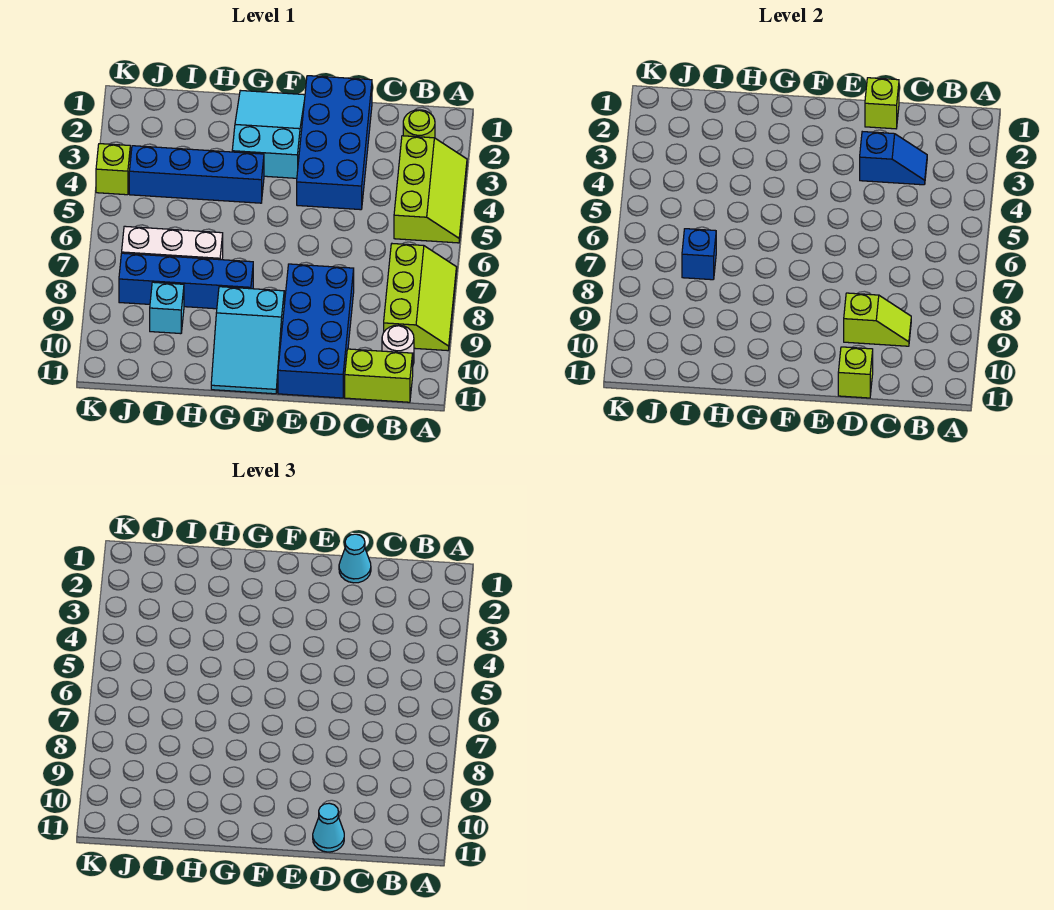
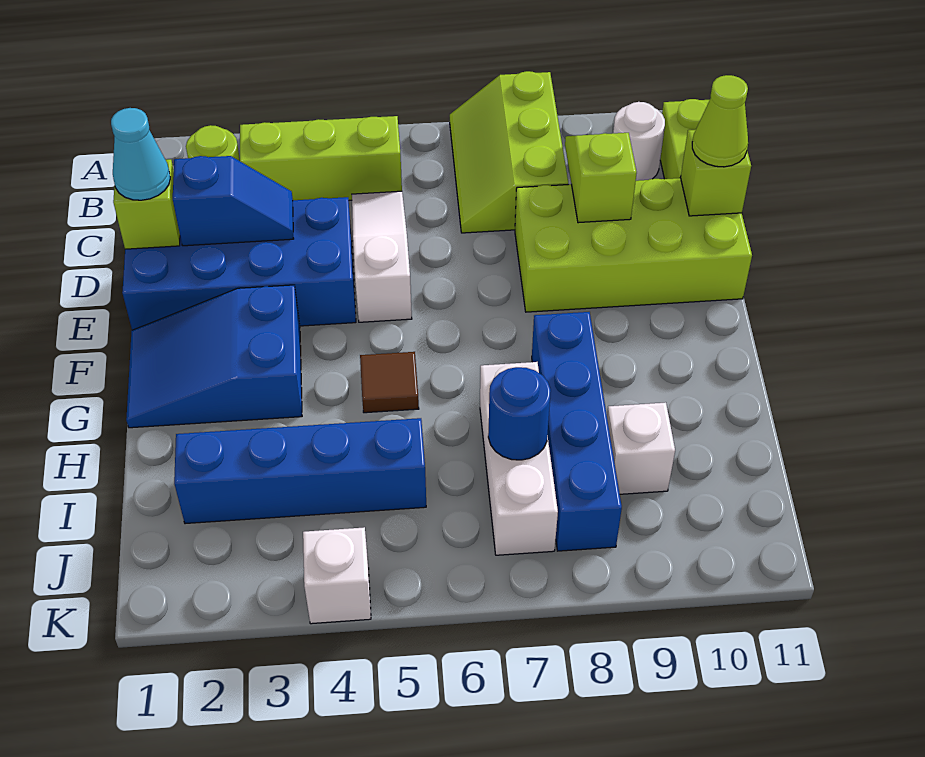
lime 2x3 slope [384,244,457,351] -> lime 2x3 slope turned to [450,71,568,233]
blue 1x2 slope [860,132,927,185] -> blue 1x2 slope turned to [173,156,293,246]
none -> white 1x3 slope [352,191,412,322]
blue 2x4 brick [278,264,354,398] -> lime 2x4 brick [515,178,752,312]
cyan 1x1 cone [313,803,344,852] -> lime 1x1 cone [692,75,748,167]
cyan 2x3 slope [232,90,305,178] -> blue 2x3 slope [126,285,302,428]
cyan 2x3 slope [211,287,284,394] -> none
blue 1x4 brick [129,146,264,203] -> blue 1x4 brick turned to [174,418,426,524]
none -> brown 1x1 tile [360,352,419,413]
blue 1x1 brick [682,229,716,280] -> blue 1x1 round brick [488,367,551,460]
cyan 1x1 brick [150,282,184,334] -> white 1x1 brick [607,402,675,494]
lime 1x1 brick [96,144,130,195] -> white 1x1 brick [303,527,371,624]

